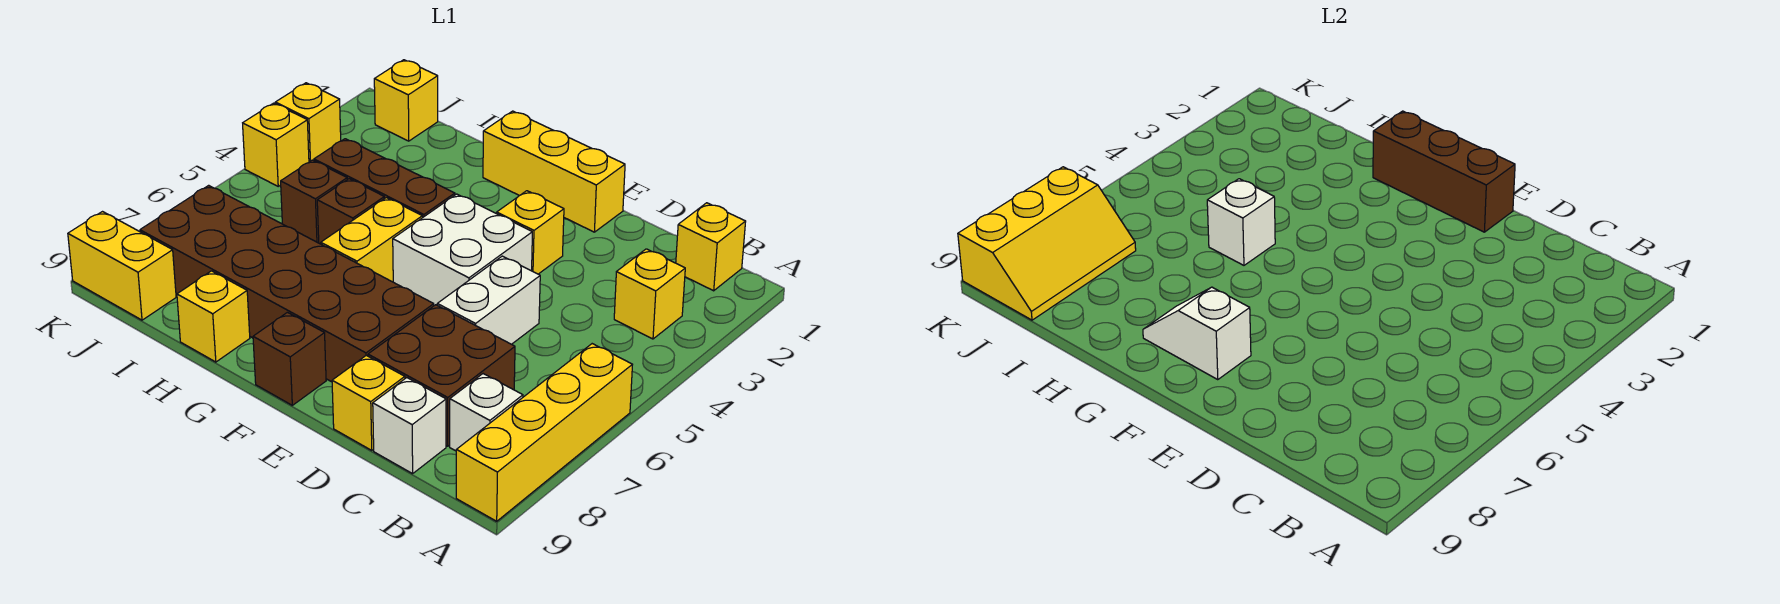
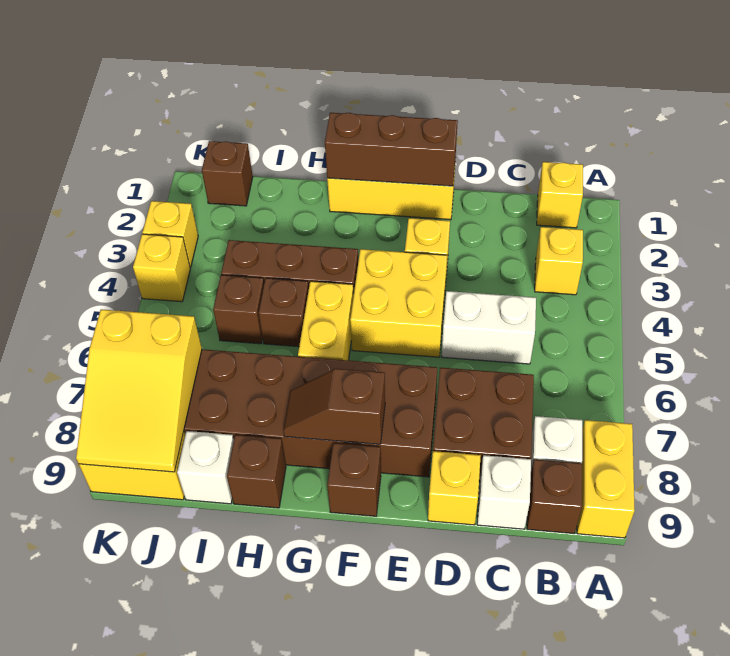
yellow 1x4 brick [456,344,632,521] -> yellow 1x2 brick [577,420,635,538]
none -> brown 1x1 brick [527,459,582,534]
white 1x2 brick [437,256,540,344] -> white 1x2 brick turned to [442,291,536,364]
white 2x2 brick [393,194,532,306] -> yellow 2x2 brick [350,249,447,357]
white 1x2 slope [1143,287,1251,380] -> brown 1x2 slope [283,369,385,444]
white 1x1 brick [1207,179,1275,265] -> white 1x1 brick moved to [177,431,234,504]
yellow 1x1 brick [177,271,250,362] -> brown 1x1 brick [227,435,286,508]
yellow 1x1 brick [374,60,438,141] -> brown 1x1 brick [202,141,253,206]
yellow 2x3 slope [958,167,1136,320] -> yellow 2x3 slope turned to [76,309,202,472]

